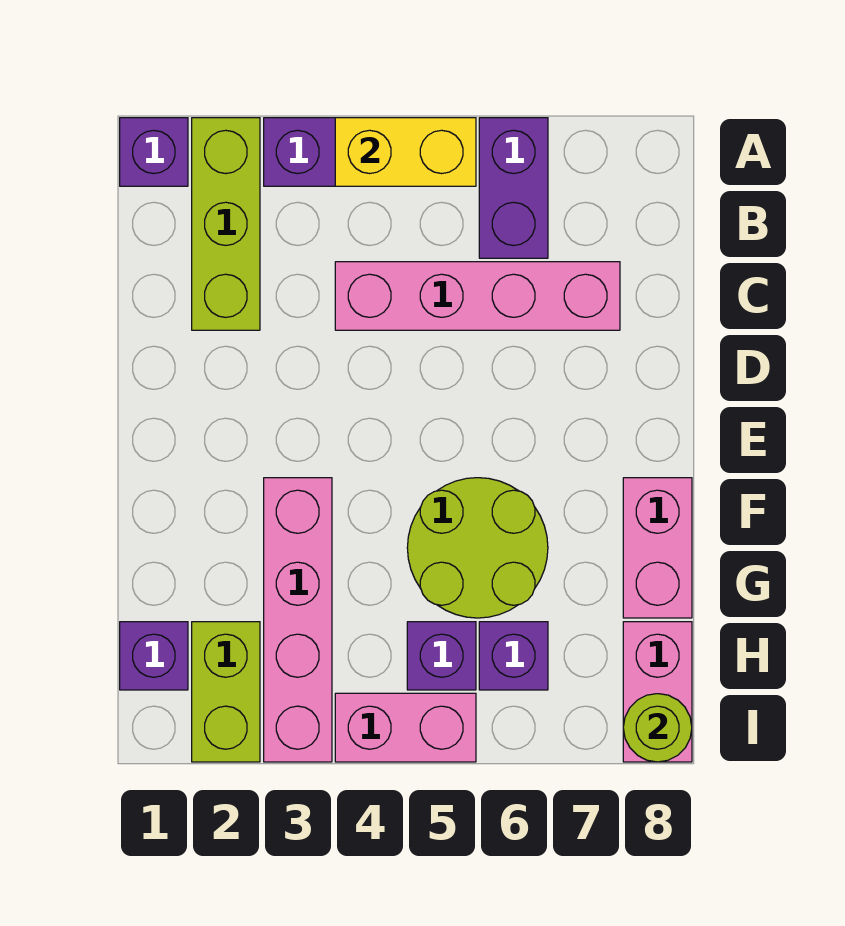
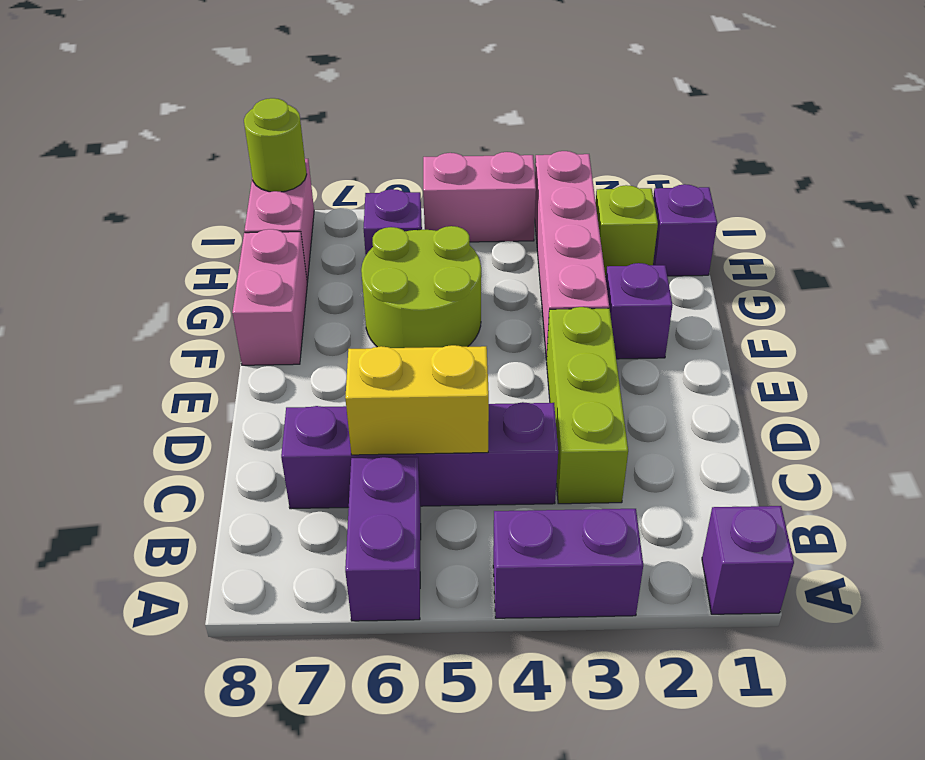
lime 1x3 brick [192,118,260,330] -> lime 1x3 brick moved to [547,307,628,504]
yellow 1x2 brick [335,118,476,186] -> yellow 1x2 brick moved to [345,345,489,455]
pink 1x4 brick [335,262,620,330] -> purple 1x4 brick [281,402,558,509]
lime 1x2 brick [192,622,260,762] -> lime 1x1 brick [596,185,658,277]
purple 1x1 brick [407,622,476,690] -> purple 1x1 brick moved to [606,263,672,359]

